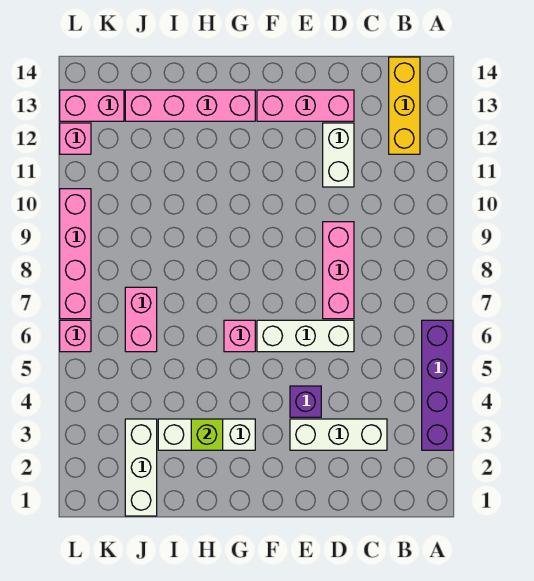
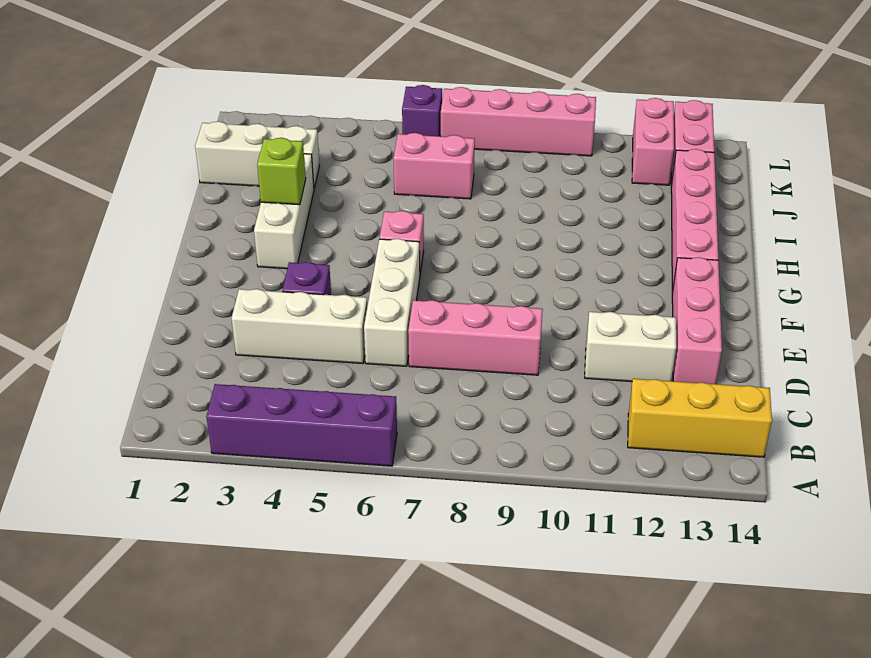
white 1x3 brick [290,419,387,450] -> white 1x3 brick turned to [232,289,367,364]
pink 1x1 brick [60,320,91,352] -> purple 1x1 brick [402,85,442,136]
pink 1x1 brick [60,123,91,154] -> pink 1x2 brick [632,98,674,185]

